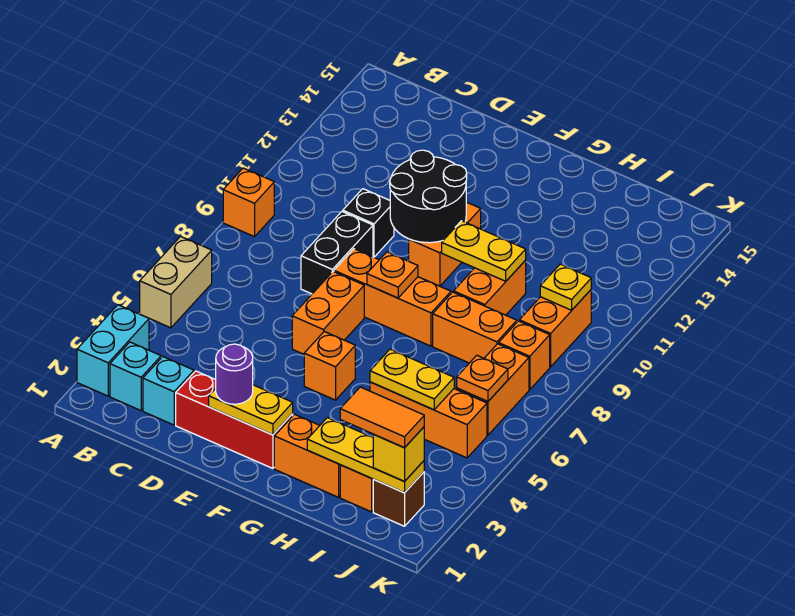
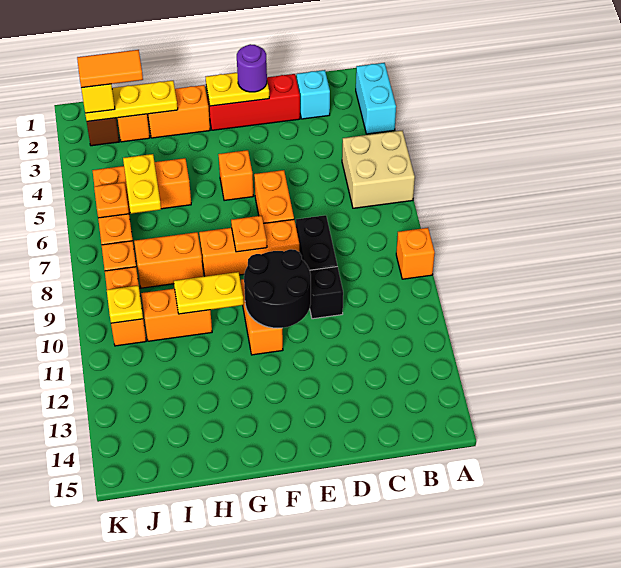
tan 1x2 brick [140,236,212,328] -> tan 2x2 brick [342,131,415,208]
cyan 1x1 brick [110,342,161,410] -> none
yellow 1x2 plate [370,349,454,410] -> yellow 1x2 plate turned to [123,154,161,214]
orange 1x2 brick [454,260,526,315] -> orange 1x2 brick turned to [141,289,212,341]

